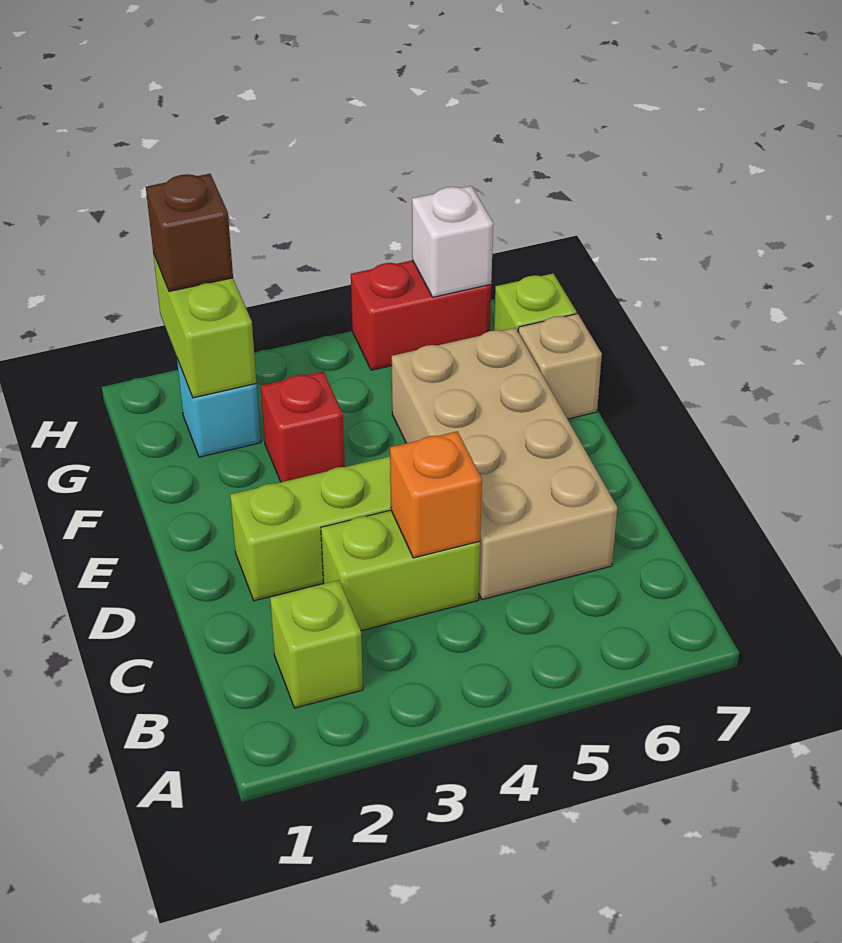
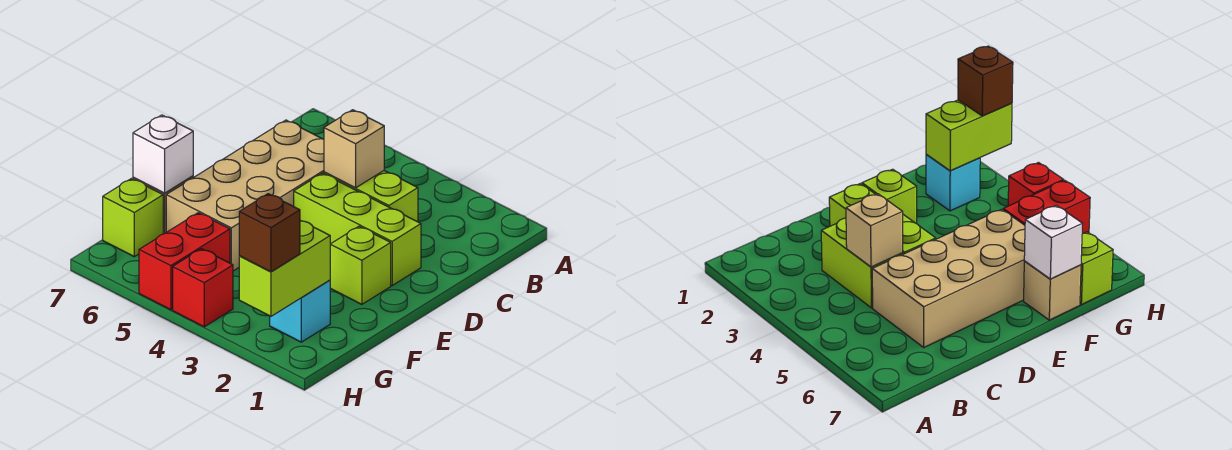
lime 1x1 brick [270,580,363,708] -> lime 1x1 brick moved to [330,226,391,304]
orange 1x1 brick [390,431,482,558] -> tan 1x1 brick [324,110,384,188]
red 1x1 brick [261,371,345,482] -> red 1x1 brick moved to [173,249,233,327]
red 1x2 brick [351,260,491,370] -> red 1x2 brick turned to [139,213,230,310]
white 1x1 brick [412,186,493,297] -> white 1x1 brick moved to [133,115,193,193]

